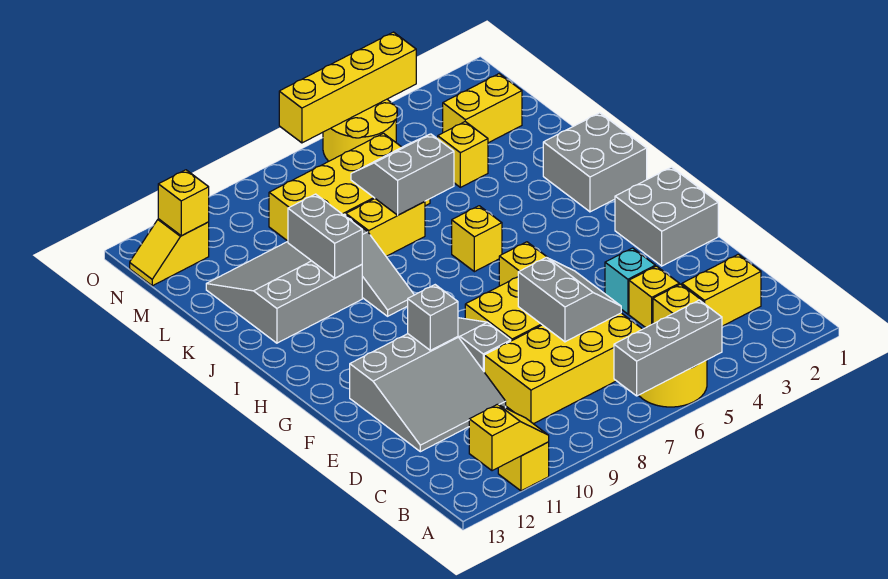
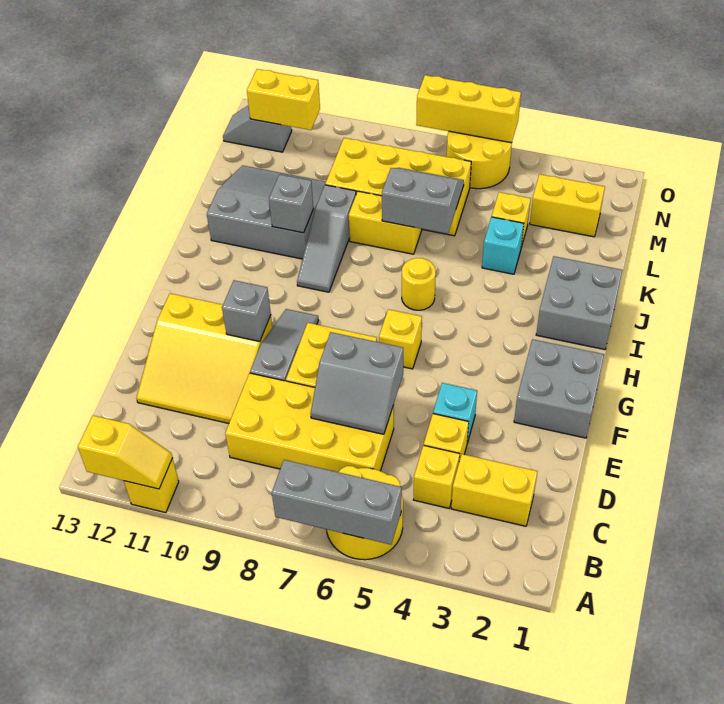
grey 2x2 slope [518,257,621,342] -> grey 2x2 slope turned to [311,332,403,434]
grey 3x3 slope [350,334,506,452] -> yellow 3x3 slope [137,293,272,423]
yellow 1x1 brick [452,206,502,272] -> yellow 1x1 round brick [402,258,436,310]
grey 1x2 brick [288,194,362,278] -> grey 1x1 brick [269,174,314,233]
none -> cyan 1x1 brick [482,217,524,274]
yellow 1x2 slope [130,219,209,286] -> grey 1x2 slope [223,105,292,152]
yellow 1x1 brick [158,170,209,236] -> yellow 1x2 brick [247,69,320,130]
yellow 1x4 brick [279,32,416,143] -> yellow 1x3 brick [416,75,521,143]

